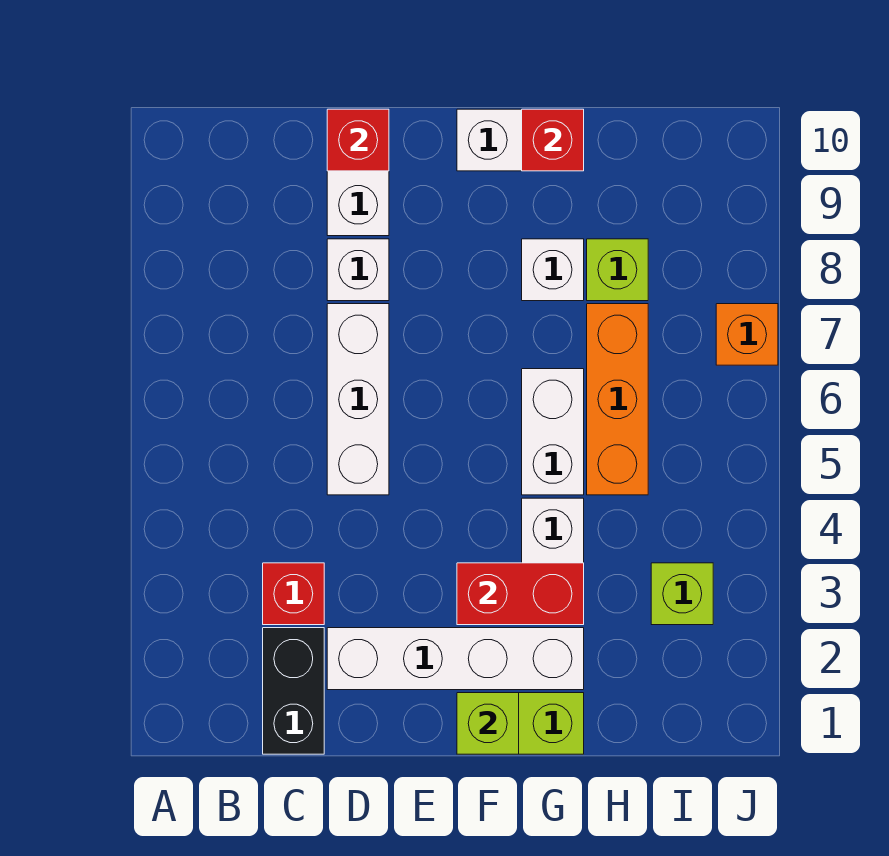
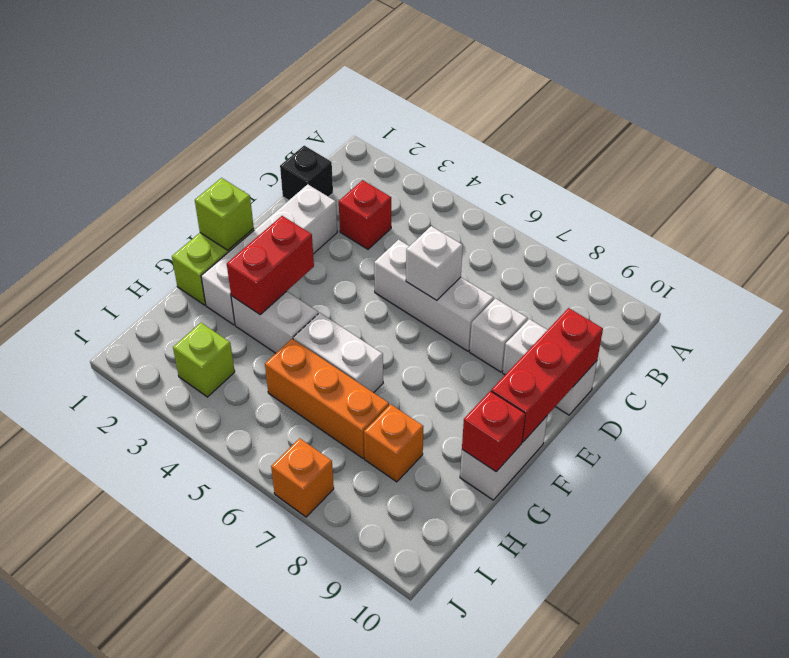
black 1x2 brick [263,628,324,754] -> black 1x1 brick [280,146,333,200]
red 1x1 brick [327,109,389,171] -> red 1x3 brick [491,308,603,442]
white 1x1 brick [522,239,584,301] -> white 1x1 brick moved to [406,226,463,300]
lime 1x1 brick [587,239,648,301] -> orange 1x1 brick [364,404,423,482]

